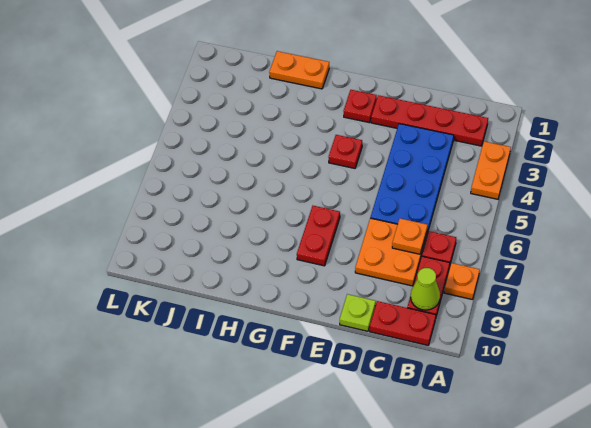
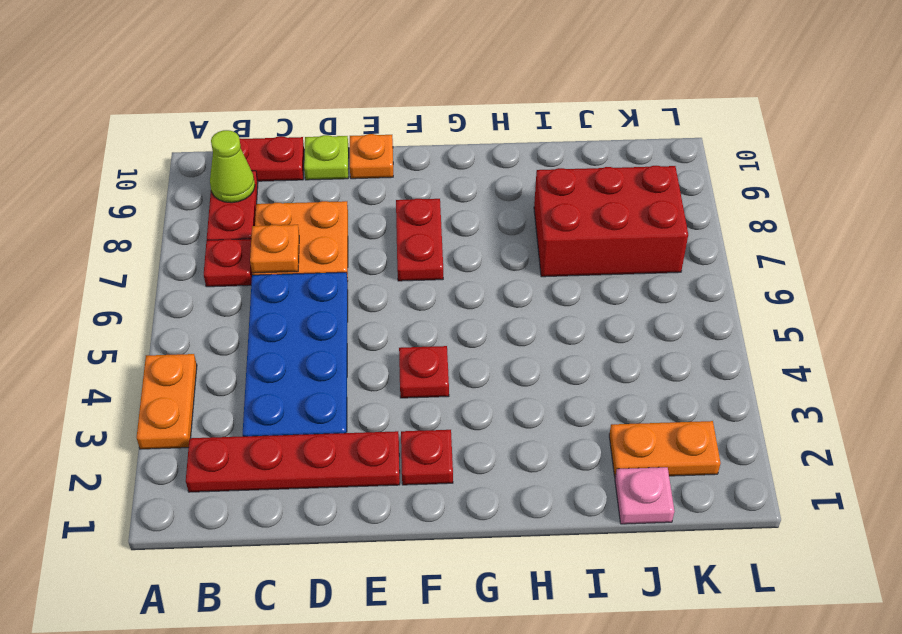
orange 1x1 plate [444,263,480,300] -> orange 1x1 plate moved to [350,134,393,179]
orange 1x2 plate [269,51,329,89] -> orange 1x2 plate moved to [609,421,721,477]
none -> red 2x3 brick [534,166,688,277]
none -> pink 1x1 plate [615,467,674,524]

